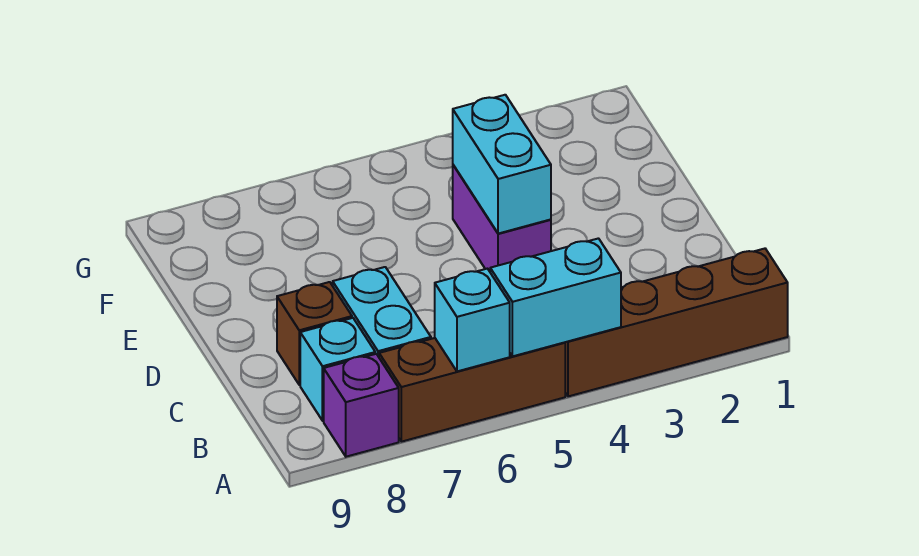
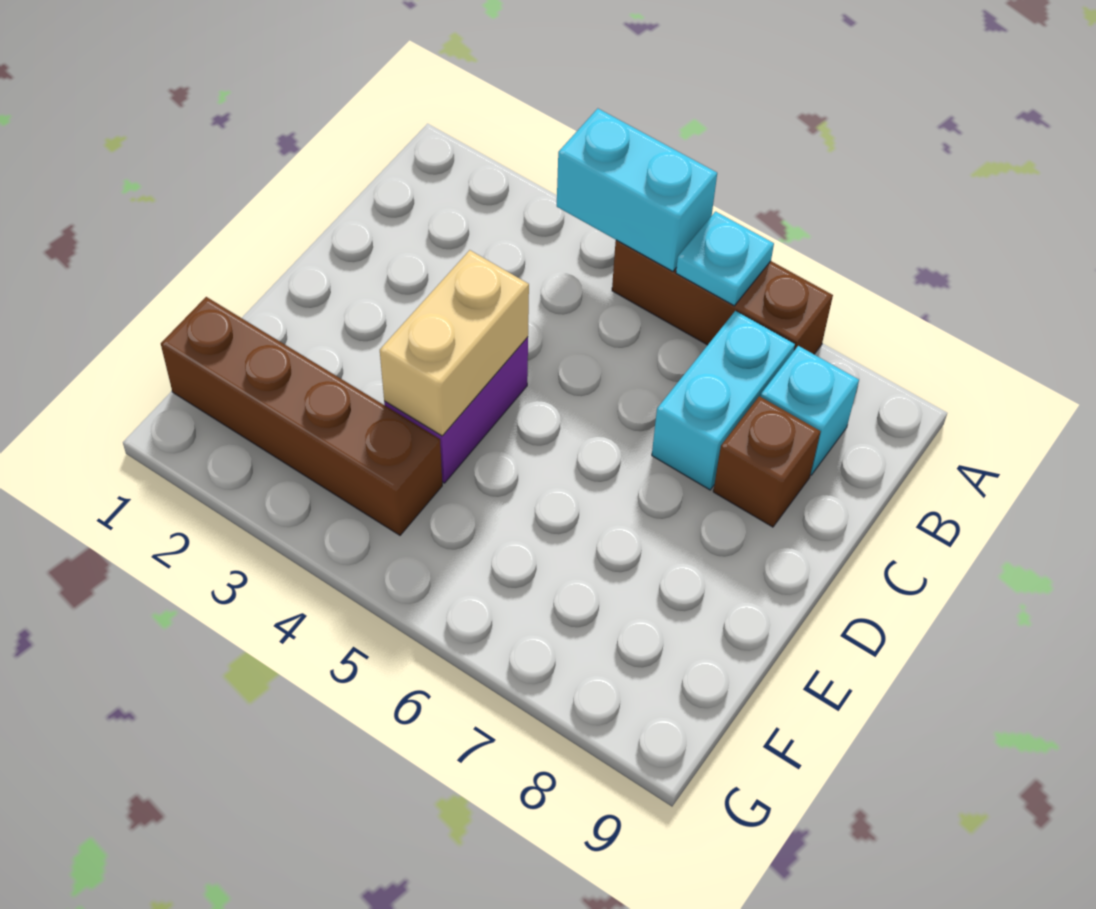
brown 1x4 brick [565,249,788,396] -> brown 1x4 brick moved to [161,297,442,535]
cyan 1x1 brick [435,269,510,371] -> cyan 1x1 plate [676,212,774,306]
purple 1x1 brick [324,354,399,457] -> none
cyan 1x2 brick [453,95,551,234] -> tan 1x2 brick [380,250,529,436]

